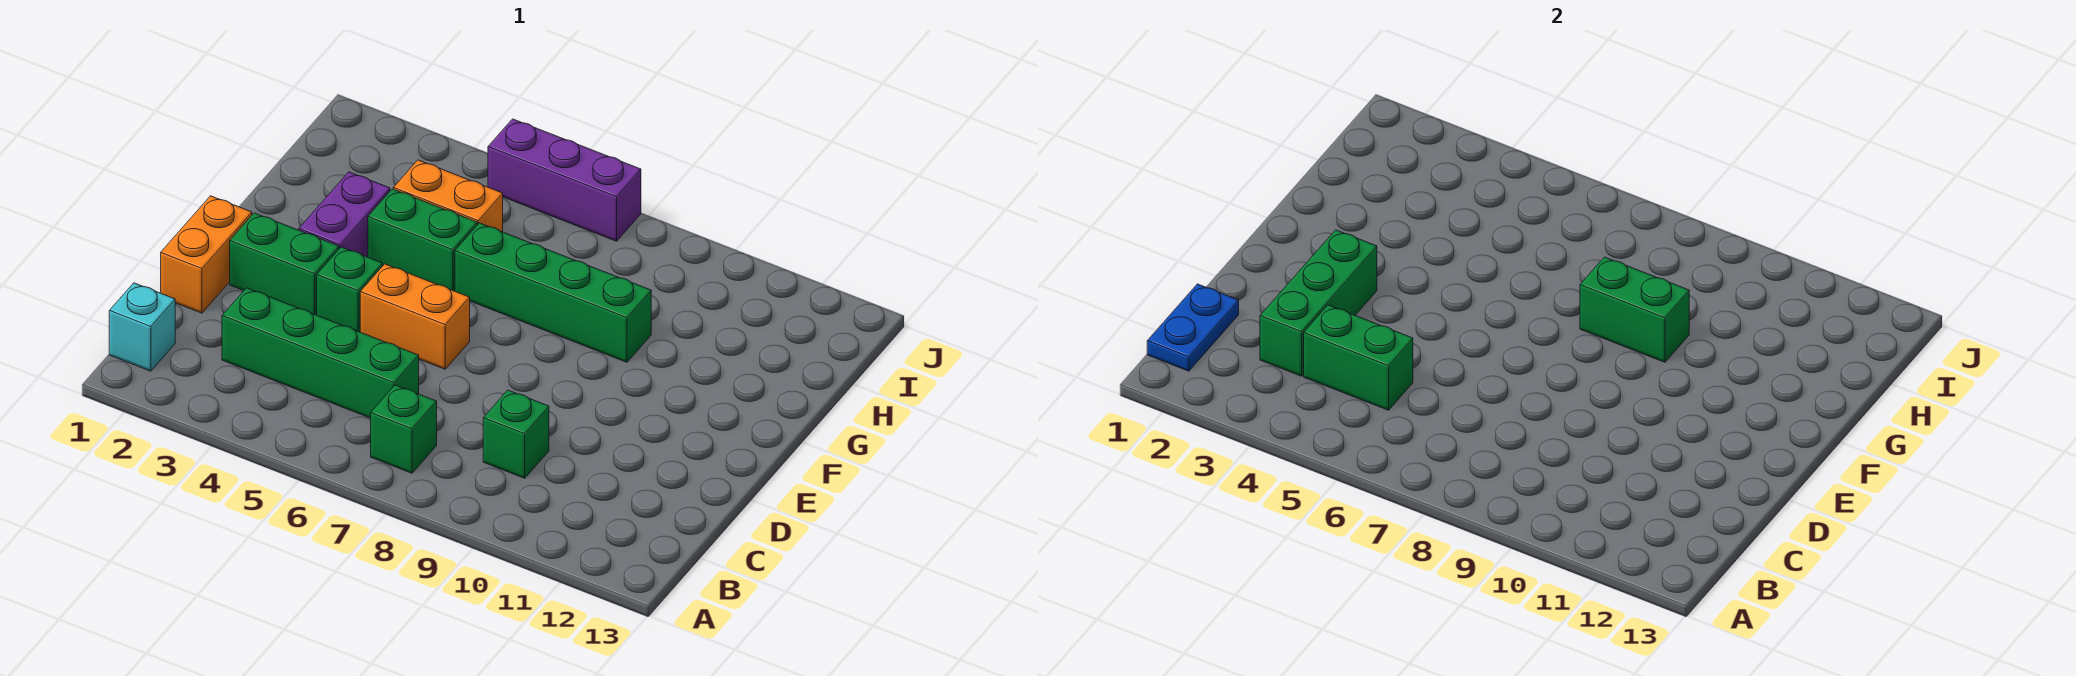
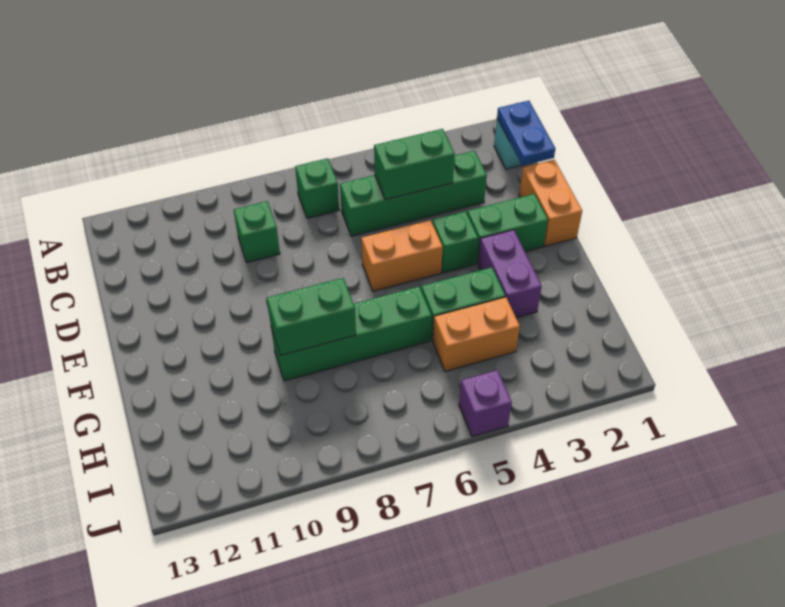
green 1x3 brick [1260,230,1377,376] -> none
purple 1x3 brick [488,119,641,241] -> purple 1x1 brick [459,370,512,437]

